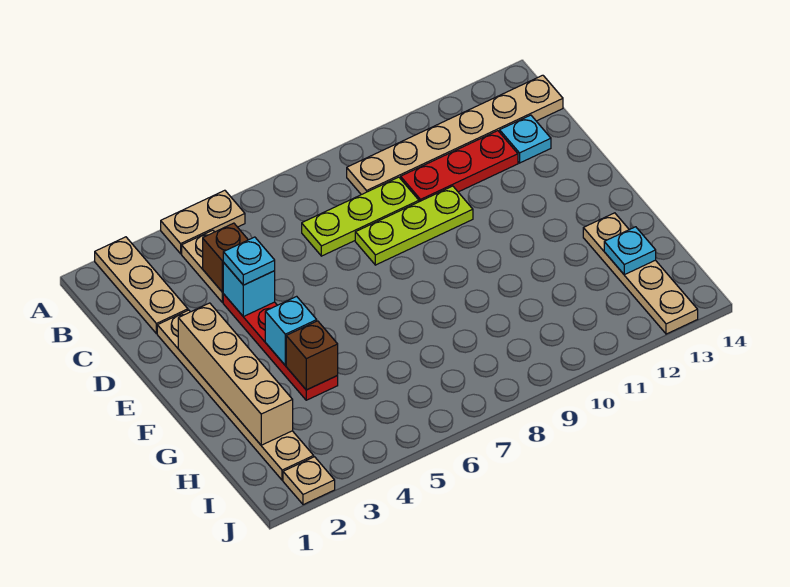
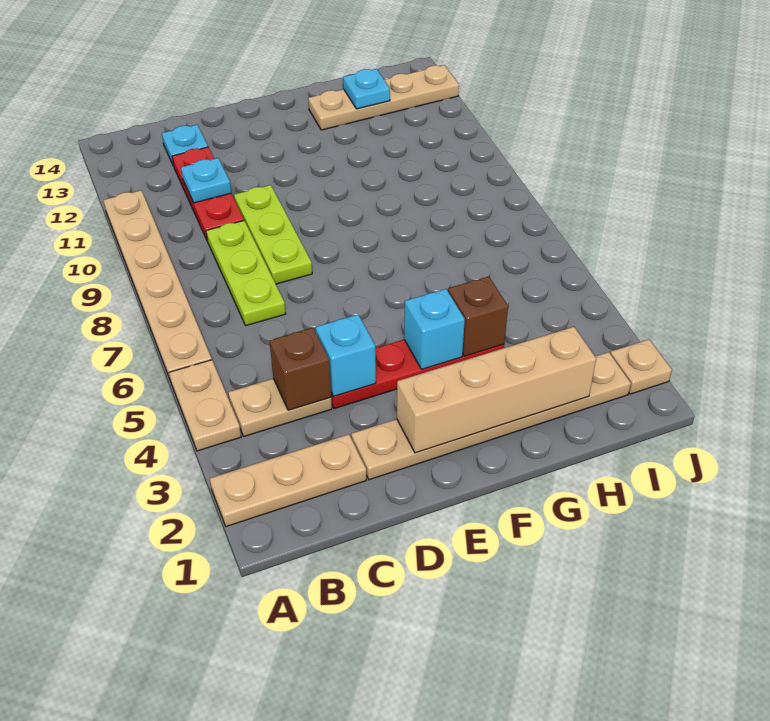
tan 1x6 plate [347,75,563,195] -> tan 1x6 plate moved to [103,190,212,379]
cyan 1x1 plate [223,237,275,285] -> cyan 1x1 plate moved to [181,158,231,203]

